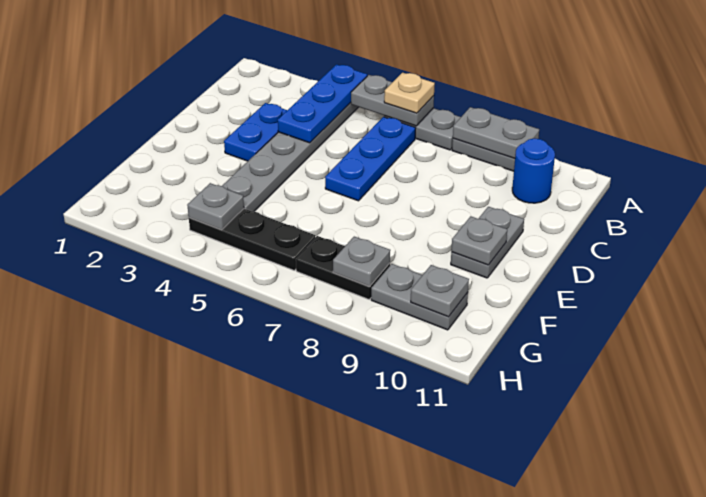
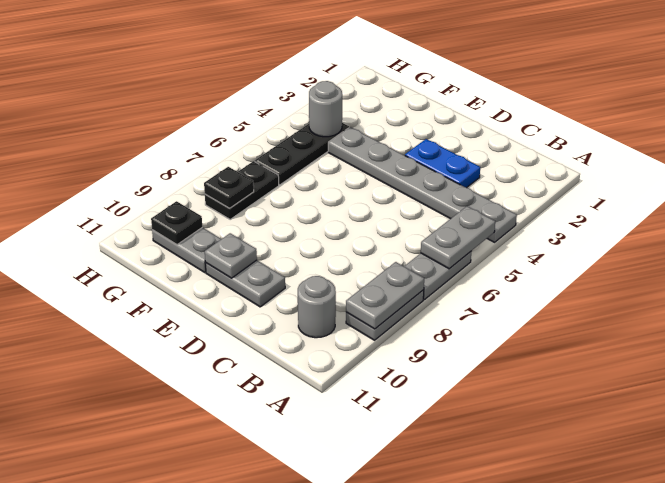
blue 1x3 plate [278,64,367,143] -> none
tan 1x1 plate [384,73,435,113] -> none
blue 1x3 plate [325,117,416,201] -> none
blue 1x1 round brick [512,138,555,203] -> grey 1x1 round brick [298,276,336,338]
grey 1x1 plate [187,183,244,230] -> grey 1x1 round brick [309,81,342,137]
grey 1x1 plate [333,237,390,286] -> black 1x1 plate [204,167,254,208]
grey 1x2 plate [371,264,468,330] -> grey 1x2 plate turned to [152,228,221,272]
grey 1x1 plate [411,265,469,317] -> black 1x1 plate [151,201,202,245]

